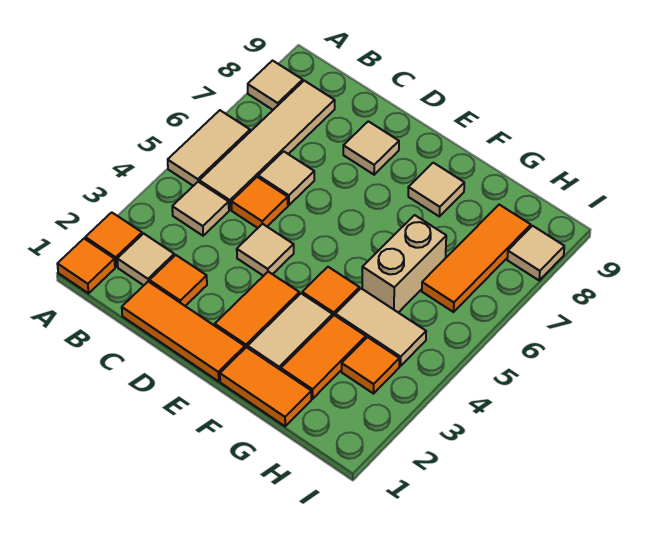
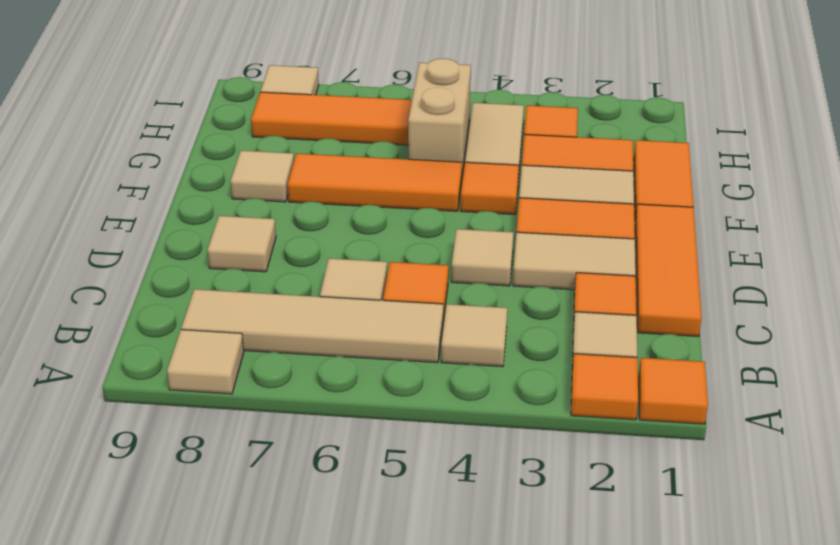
tan 1x2 tile [168,110,250,186] -> tan 1x2 tile moved to [513,232,636,290]
none -> orange 1x3 tile [288,153,462,211]
tan 1x2 brick [362,215,446,313] -> tan 1x2 brick turned to [408,59,471,175]

